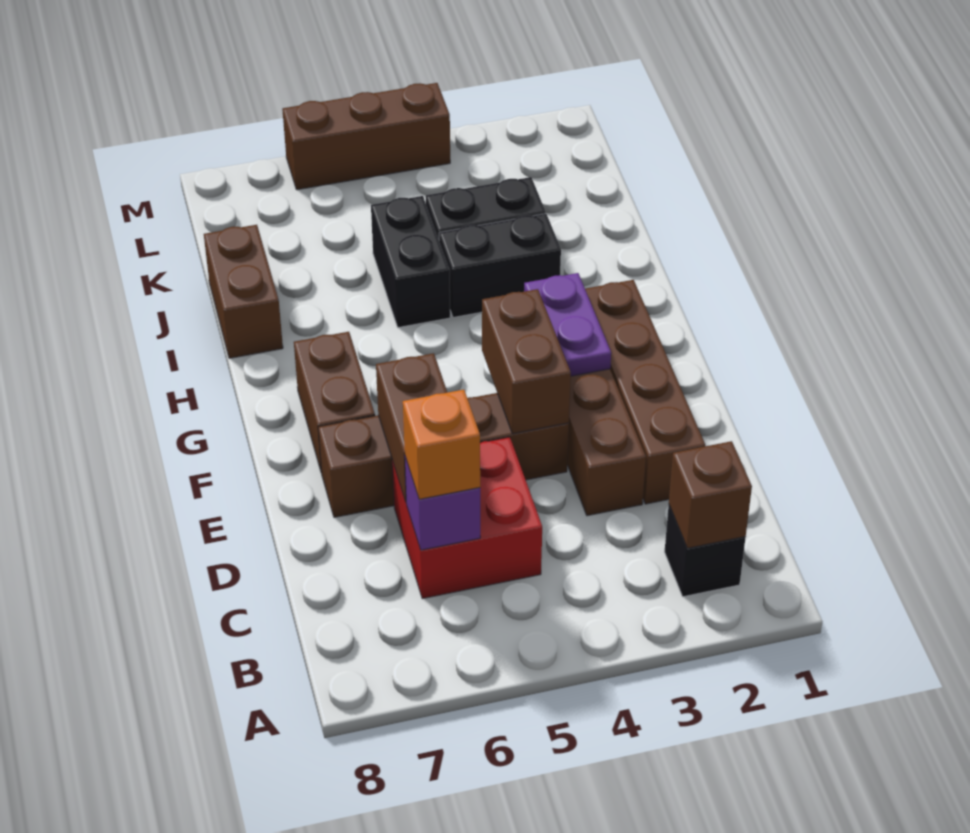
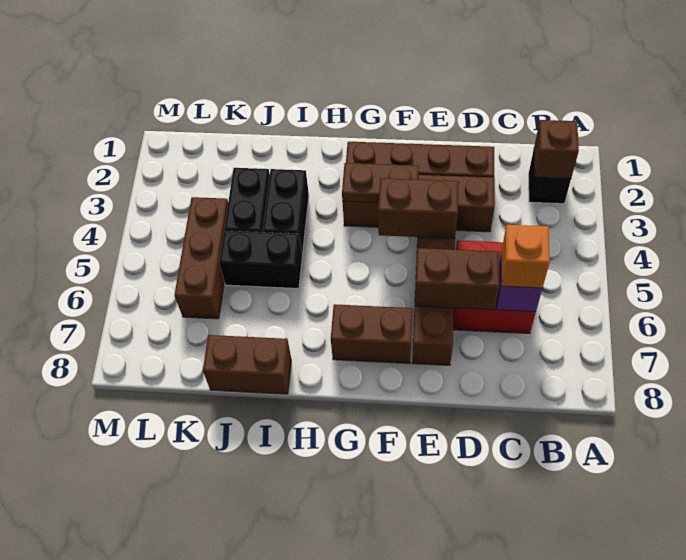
purple 1x2 plate [524,273,611,376] -> brown 1x2 plate [342,163,419,203]
brown 1x3 brick [282,83,450,190] -> brown 1x3 brick moved to [175,197,228,319]

